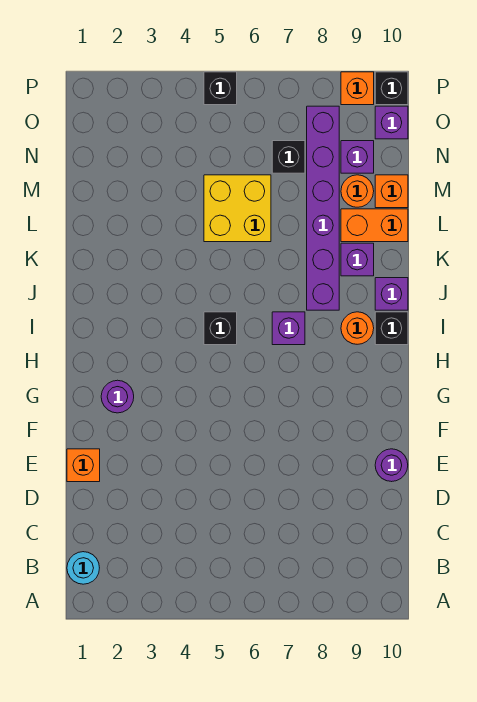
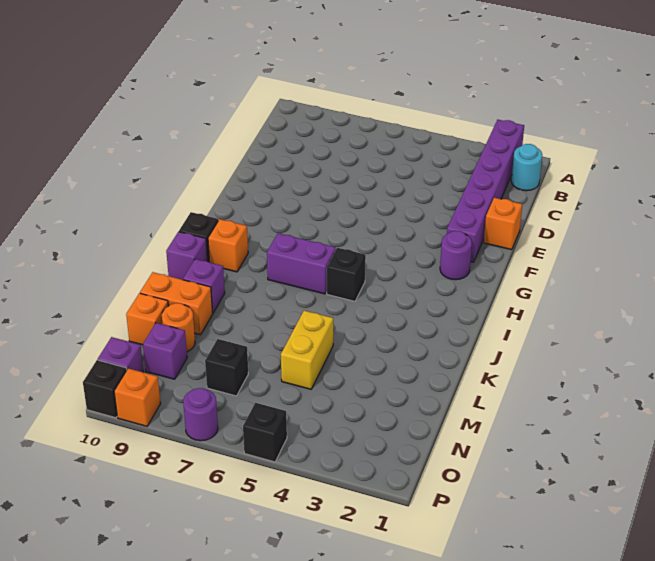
purple 1x1 round brick [375,449,408,482] -> purple 1x1 round brick moved to [183,388,218,441]
purple 1x1 brick [272,312,305,345] -> purple 1x2 brick [267,233,336,294]
orange 1x1 round brick [341,312,374,344] -> orange 1x1 brick [208,219,248,272]
purple 1x6 brick [307,106,339,310] -> purple 1x6 brick moved to [447,120,524,262]
yellow 2x2 brick [204,175,271,242] -> yellow 1x2 brick [281,311,333,389]

